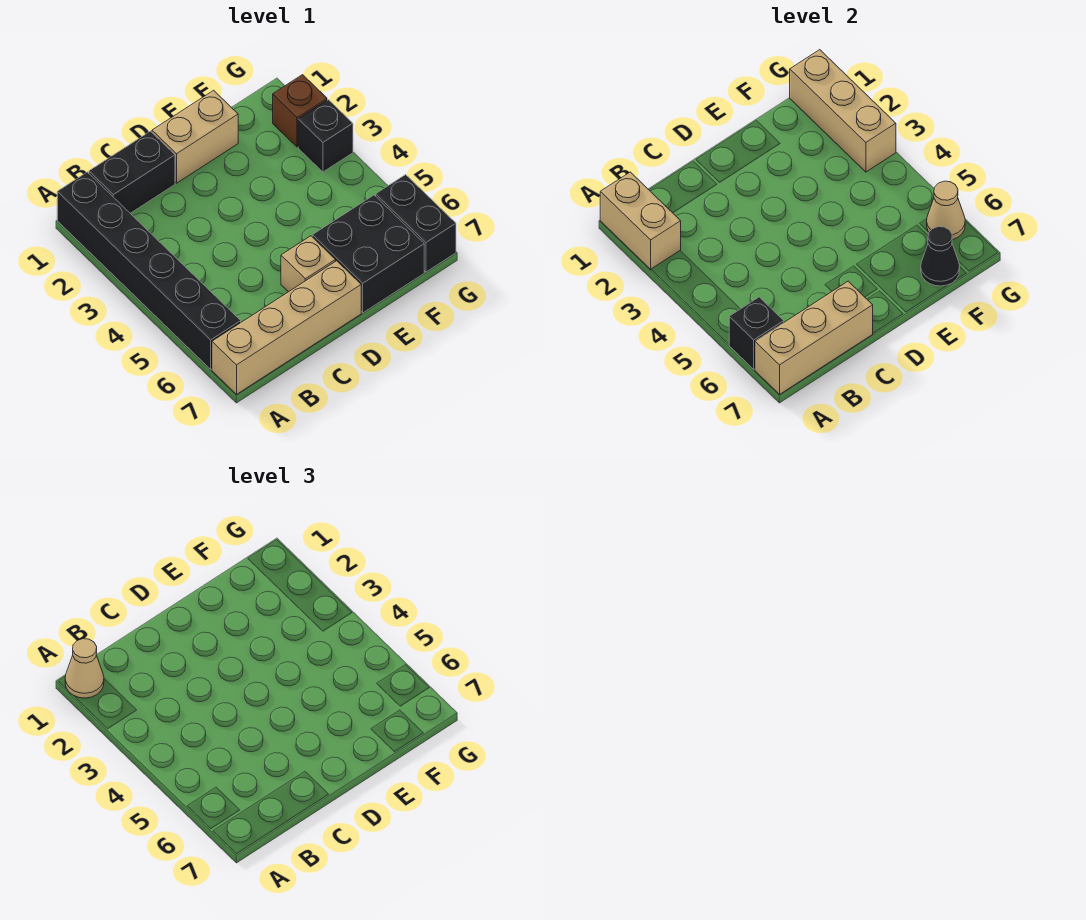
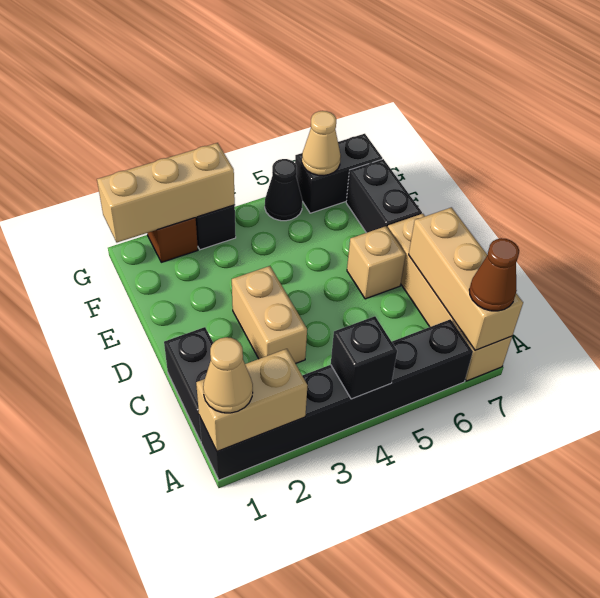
black 1x1 brick [729,297,784,369] -> black 1x1 brick moved to [331,316,397,399]
none -> brown 1x1 cone [469,238,519,311]
tan 1x2 brick [152,90,238,183] -> tan 1x2 brick moved to [232,266,307,364]
black 2x2 brick [312,195,424,313] -> black 1x2 brick [346,159,422,233]
black 1x1 cone [921,227,960,286] -> black 1x1 cone moved to [265,159,302,221]

